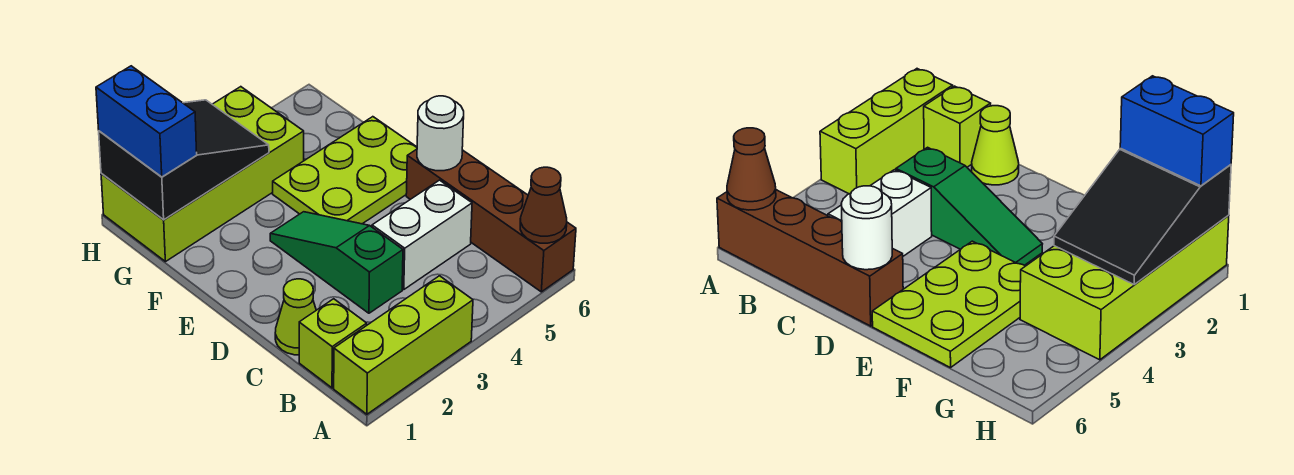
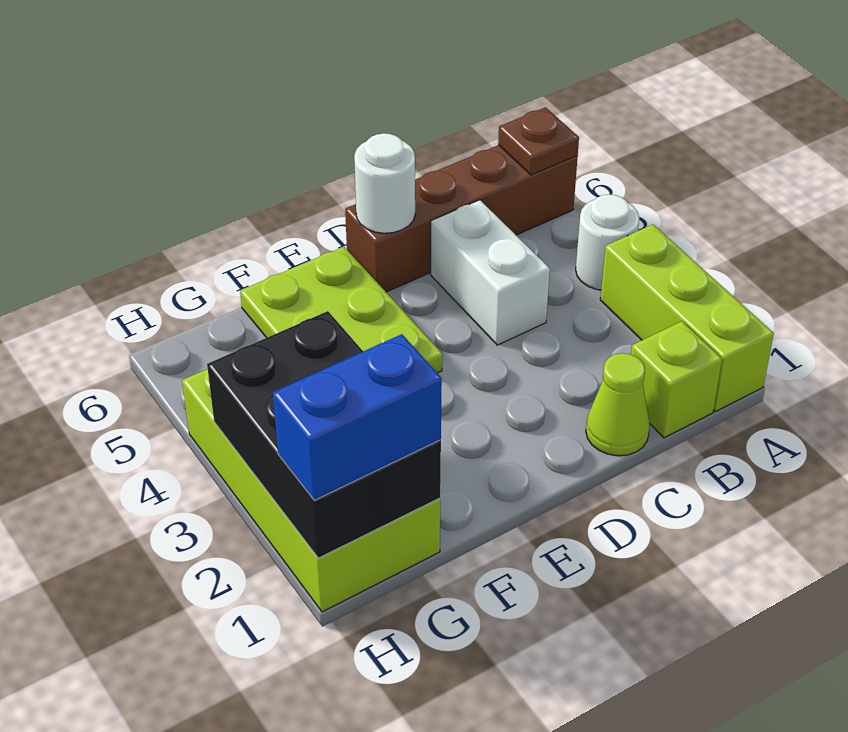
none -> white 1x1 round brick [576,194,639,290]
brown 1x1 cone [520,167,567,243] -> brown 1x1 plate [498,107,579,175]
green 1x3 slope [270,212,403,313] -> none
black 2x3 slope [99,100,269,220] -> black 2x3 brick [207,311,441,558]

